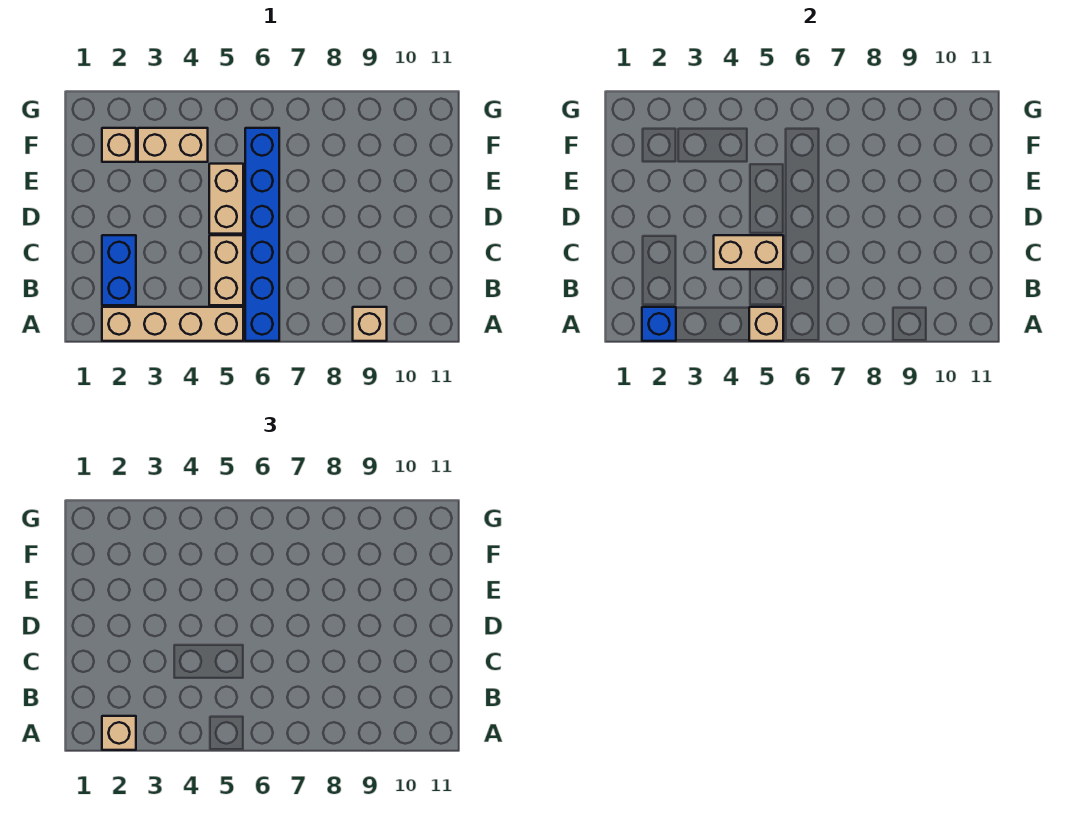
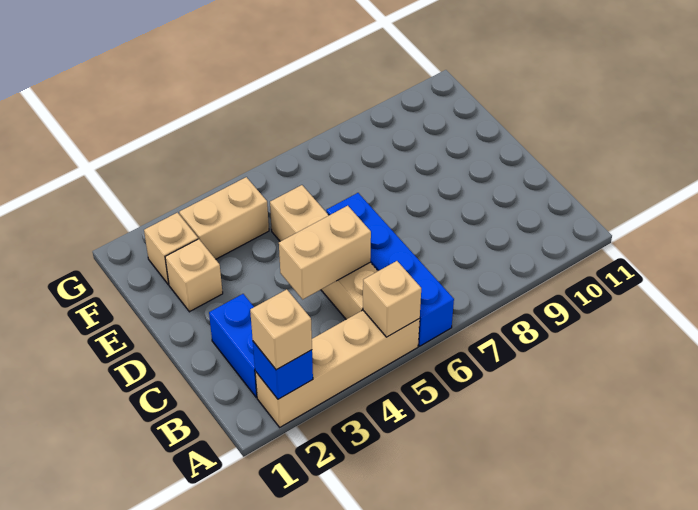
blue 1x6 brick [245,128,279,341] -> blue 1x4 brick [326,193,454,346]
tan 1x1 brick [353,307,387,341] -> tan 1x1 brick moved to [165,239,223,312]

